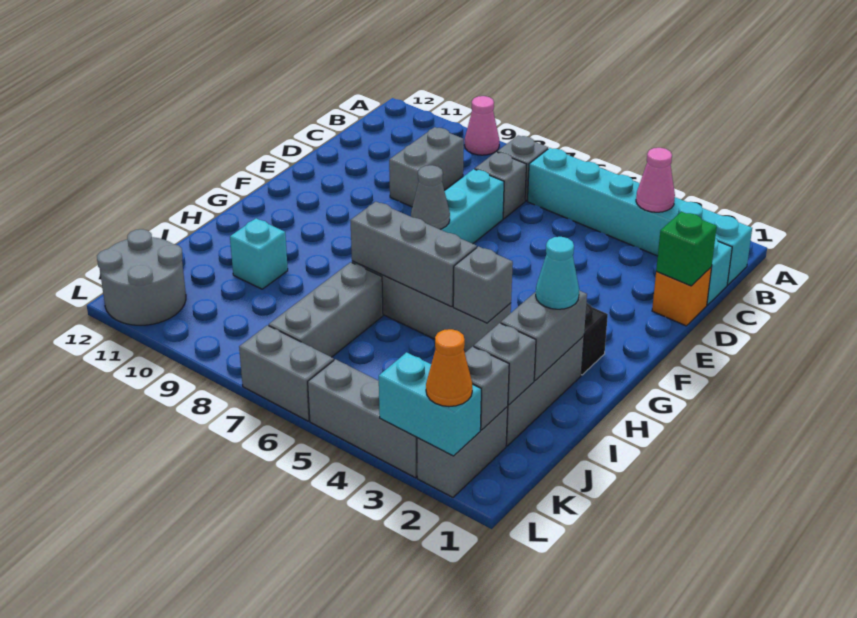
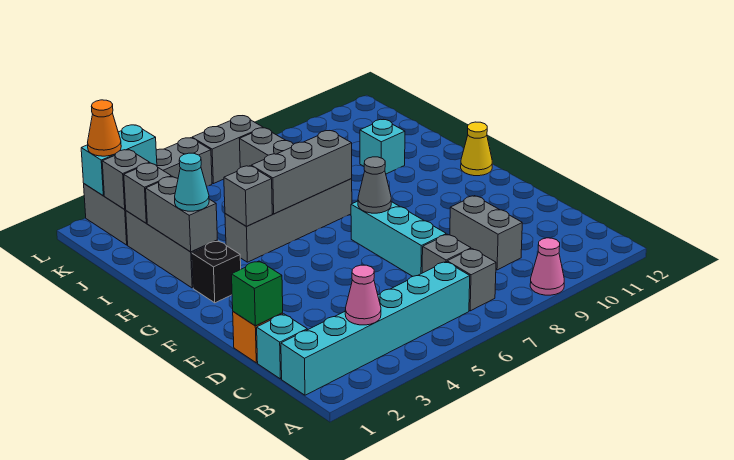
none -> yellow 1x1 cone [461,122,492,176]
grey 2x2 round brick [97,229,186,325] -> none

